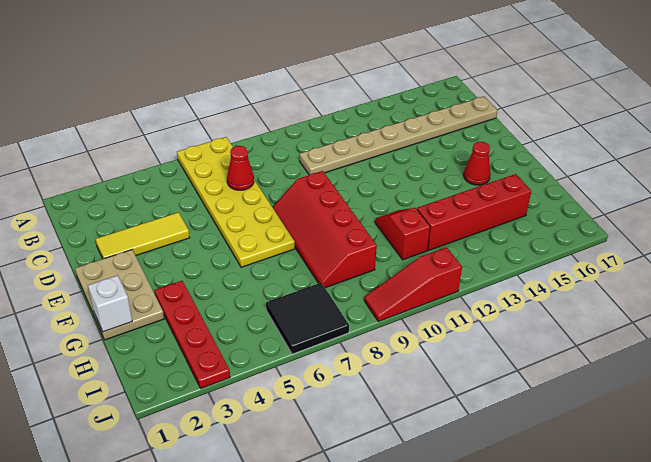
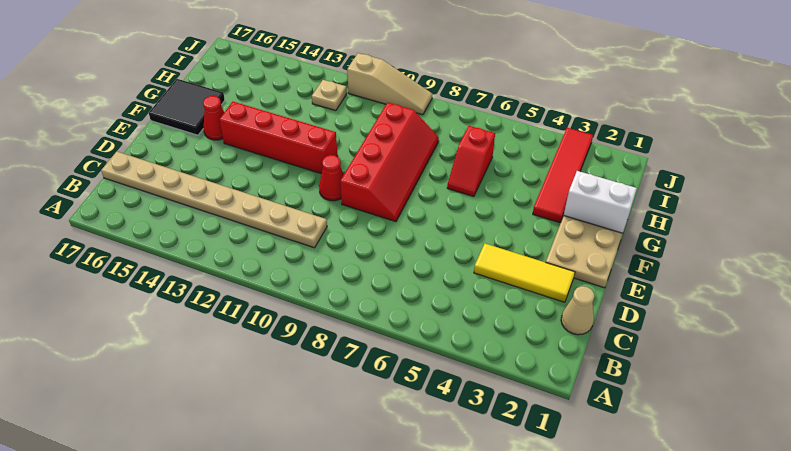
yellow 2x6 plate [177,137,295,267] -> none
none -> tan 1x1 cone [561,286,594,335]
red 1x1 cone [227,146,254,190] -> red 1x1 cone moved to [319,155,344,201]
white 1x1 brick [88,275,132,332] -> white 1x2 brick [564,171,637,233]
red 1x4 plate [154,281,230,389] -> red 1x4 tile [533,128,593,223]
red 1x2 slope [375,208,430,260] -> red 1x2 slope moved to [447,126,495,196]
red 1x4 brick [417,174,531,250] -> red 1x4 brick moved to [219,102,338,174]
black 2x2 tile [266,283,349,354] -> black 2x2 tile moved to [149,79,225,135]
none -> tan 1x1 plate [312,80,347,111]
red 1x3 slope [364,247,462,322] -> tan 1x3 slope [347,53,433,115]

